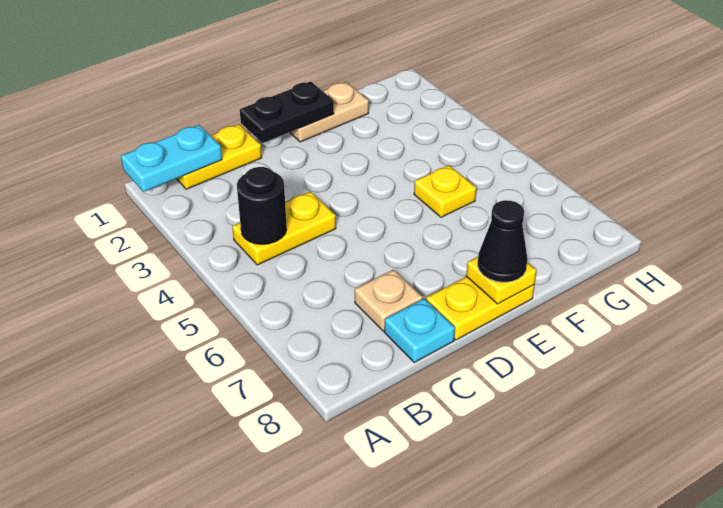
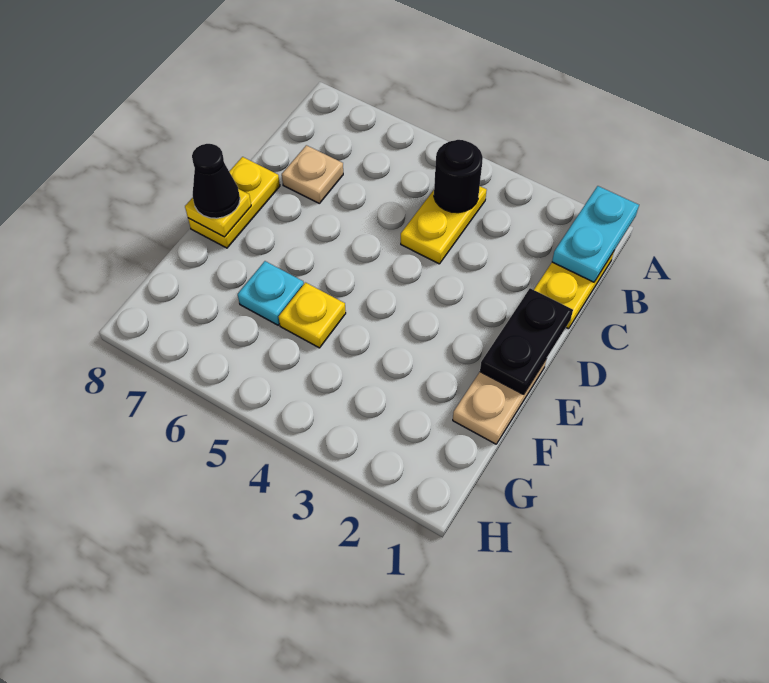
cyan 1x1 plate [384,299,455,362] -> cyan 1x1 plate moved to [238,261,304,325]

